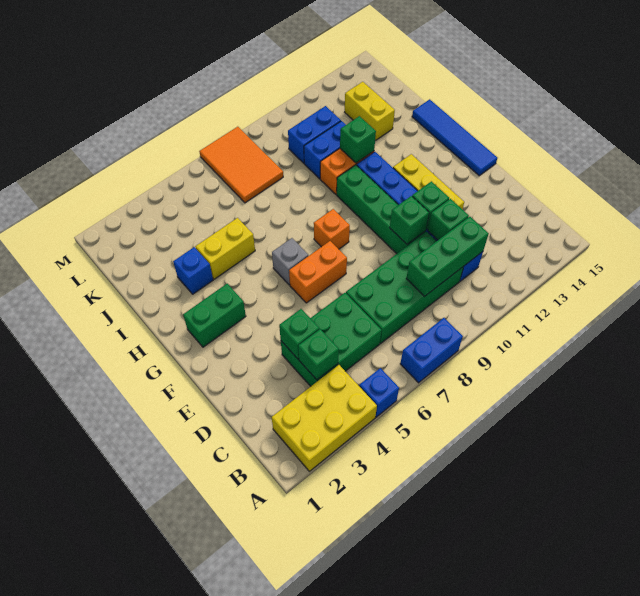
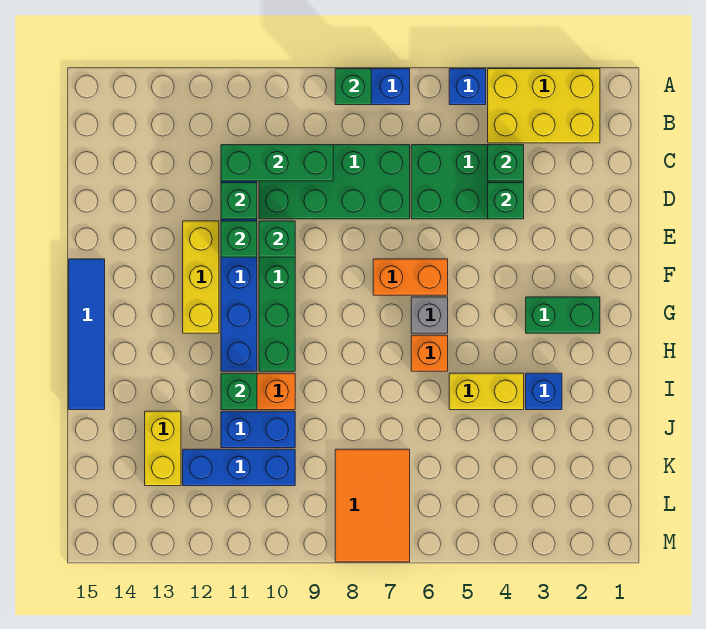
none -> green 1x1 brick [335,69,371,105]
orange 1x1 brick [314,209,350,249] -> orange 1x1 brick moved to [411,335,448,371]
blue 1x2 brick [288,106,341,163] -> blue 1x3 brick [183,449,295,486]

